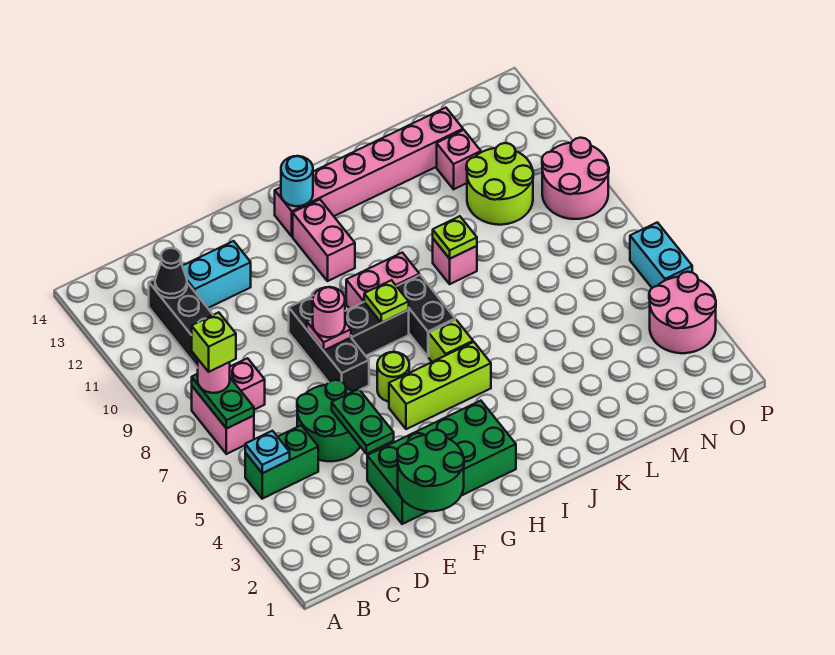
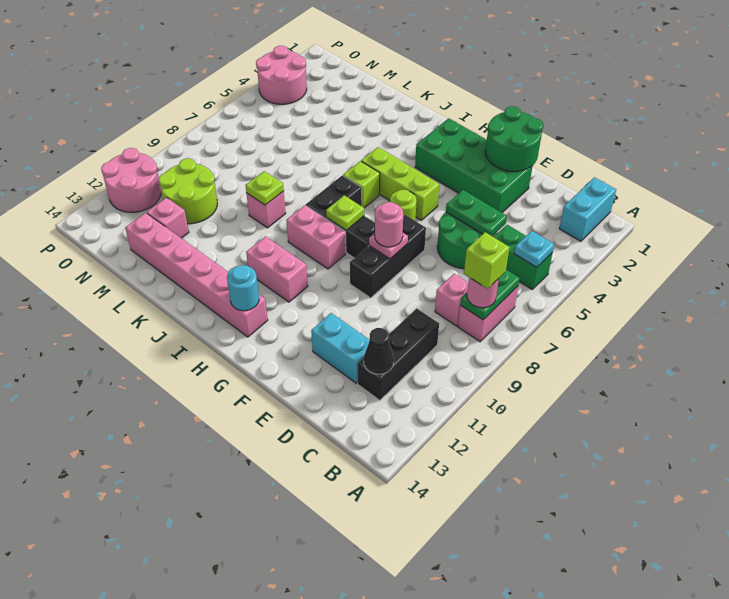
green 1x2 plate [332,389,394,454] -> green 1x2 plate turned to [446,190,507,236]
pink 1x2 brick [293,199,355,281] -> pink 1x2 brick turned to [246,236,308,302]
pink 2x2 round brick [542,138,609,219] -> pink 2x2 round brick moved to [101,148,161,212]
cyan 1x2 brick [630,222,692,288] -> cyan 1x2 brick moved to [559,177,616,241]

